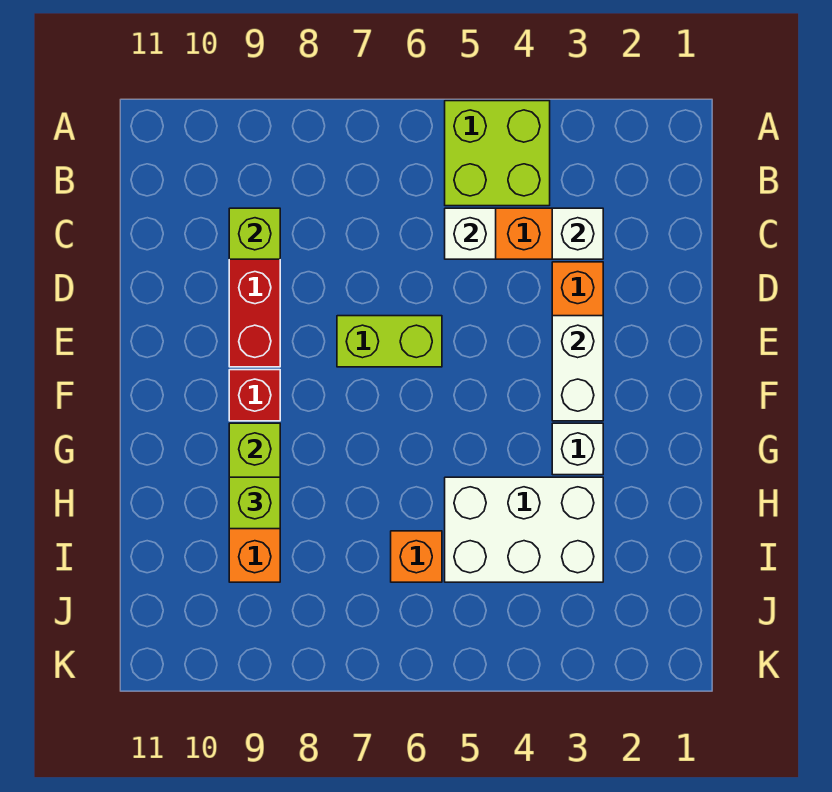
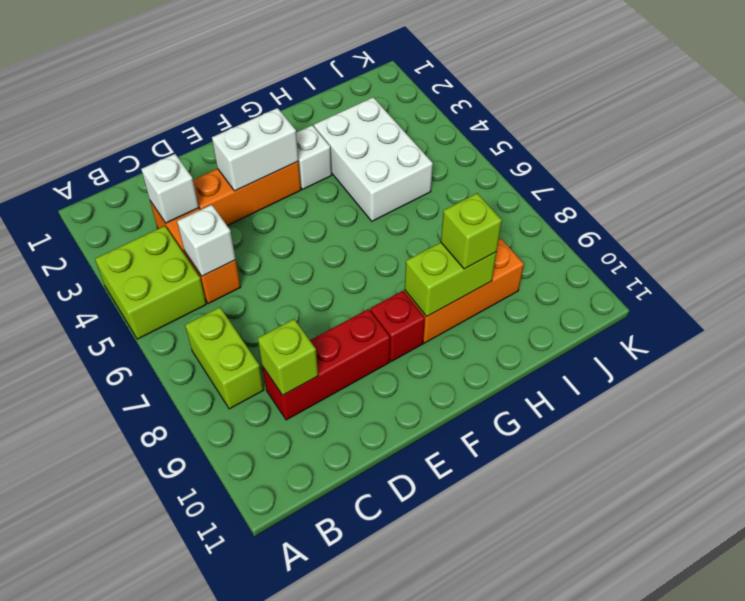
lime 1x2 brick [337,316,442,367] -> lime 1x2 brick moved to [185,307,264,409]
orange 1x1 brick [391,531,442,582] -> none

